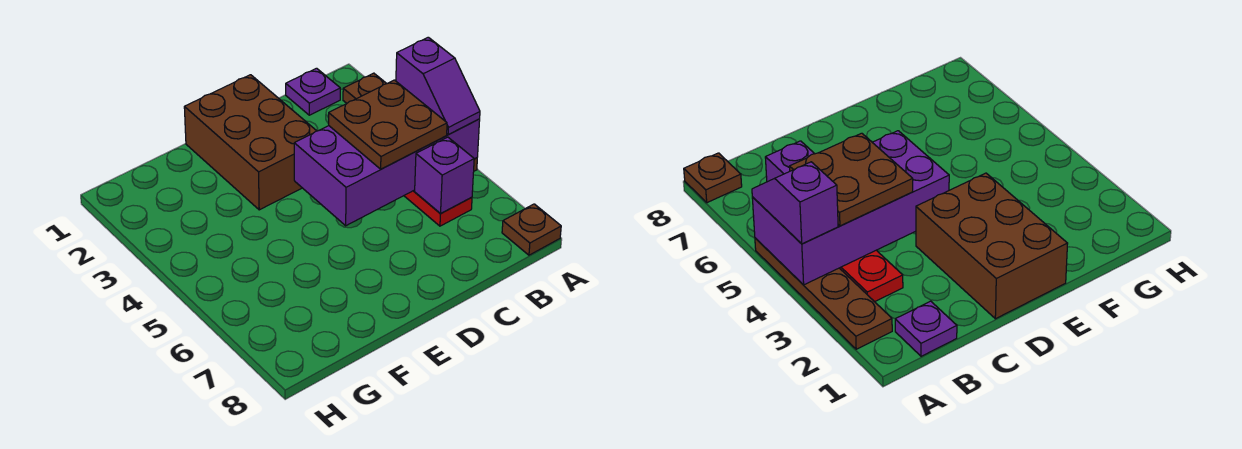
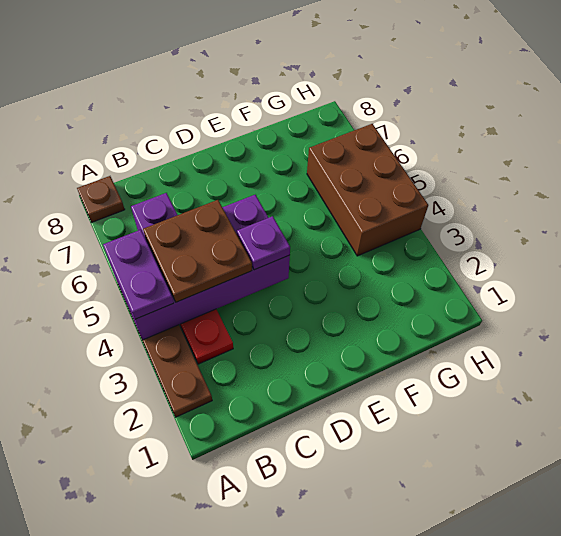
purple 1x2 slope [396,37,480,135] -> purple 1x2 plate [103,230,174,319]
purple 1x1 plate [286,68,340,115] -> purple 1x1 plate moved to [237,216,290,270]
brown 2x3 brick [184,75,316,210] -> brown 2x3 brick moved to [307,124,428,256]

